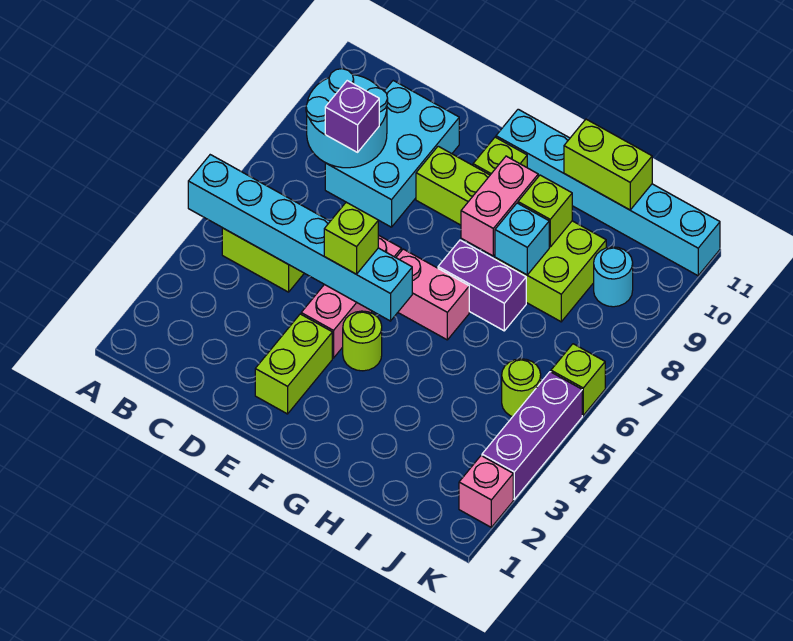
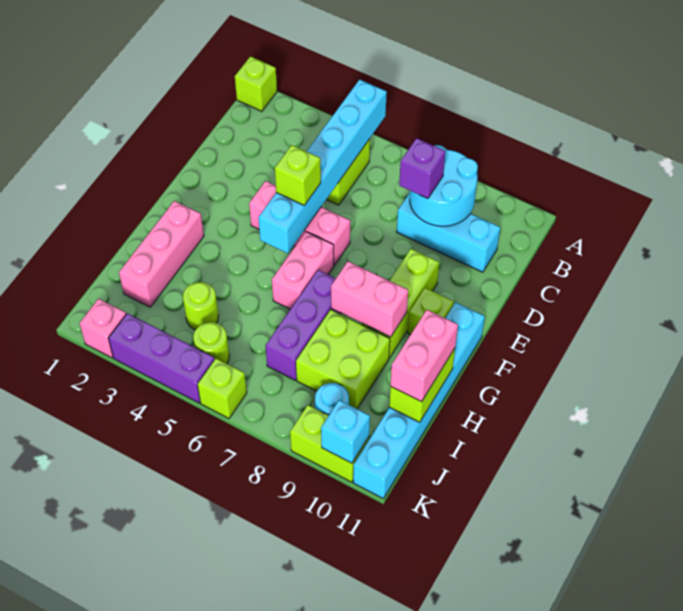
cyan 2x3 brick [325,81,459,227] -> cyan 1x3 brick [397,193,500,272]
lime 1x2 brick [255,314,332,414] -> lime 1x2 brick moved to [290,405,369,482]
lime 1x1 round brick [343,311,382,371] -> lime 1x1 round brick moved to [183,282,219,330]
none -> pink 1x3 brick [119,201,204,307]
purple 1x2 brick [438,240,526,331] -> purple 1x3 brick [266,270,341,380]
cyan 1x1 brick [495,203,549,275] -> cyan 1x1 brick moved to [321,400,370,463]
lime 1x1 brick [518,175,572,247] -> lime 1x1 brick moved to [235,56,277,111]
none -> pink 1x2 brick [391,310,458,402]

